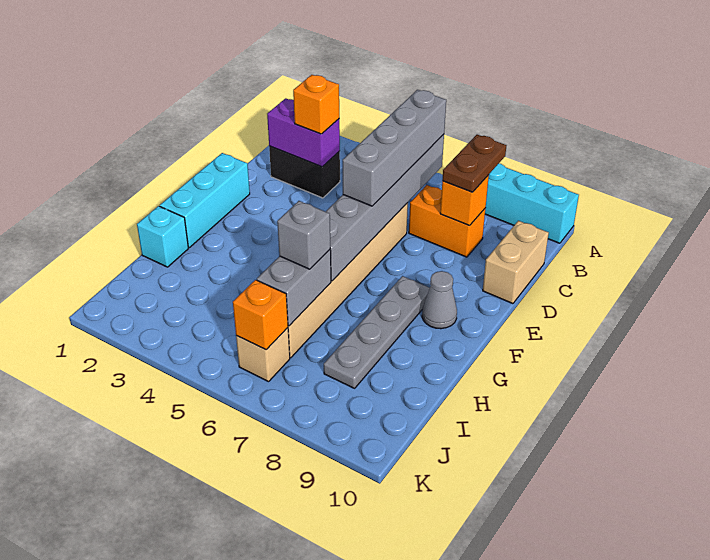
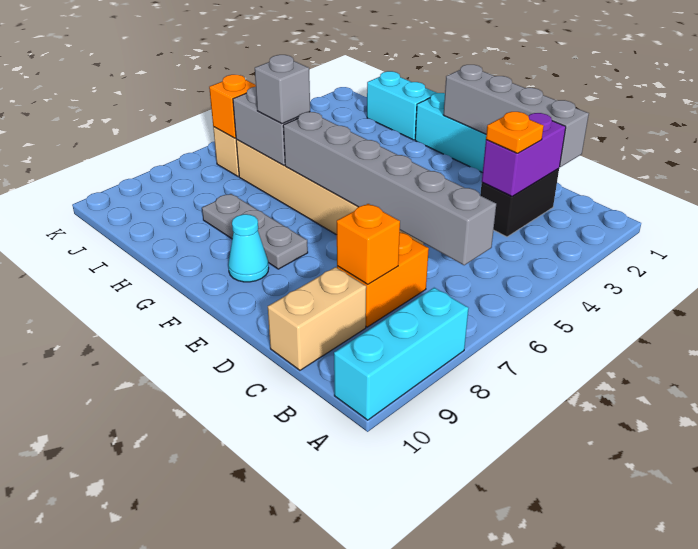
grey 1x4 brick [343,90,446,206] -> grey 1x4 brick moved to [444,65,589,167]
brown 1x2 plate [442,135,506,192] -> none
orange 1x1 brick [293,75,339,134] -> orange 1x1 plate [486,112,544,153]
tan 1x2 brick [483,221,549,304] -> tan 1x2 brick turned to [268,267,366,370]
grey 1x4 plate [324,276,430,388] -> grey 1x3 plate [202,194,308,269]
grey 1x1 cone [422,271,457,329] -> cyan 1x1 cone [228,214,269,282]
cyan 1x1 brick [137,206,188,267] -> cyan 1x2 brick [367,71,436,140]

